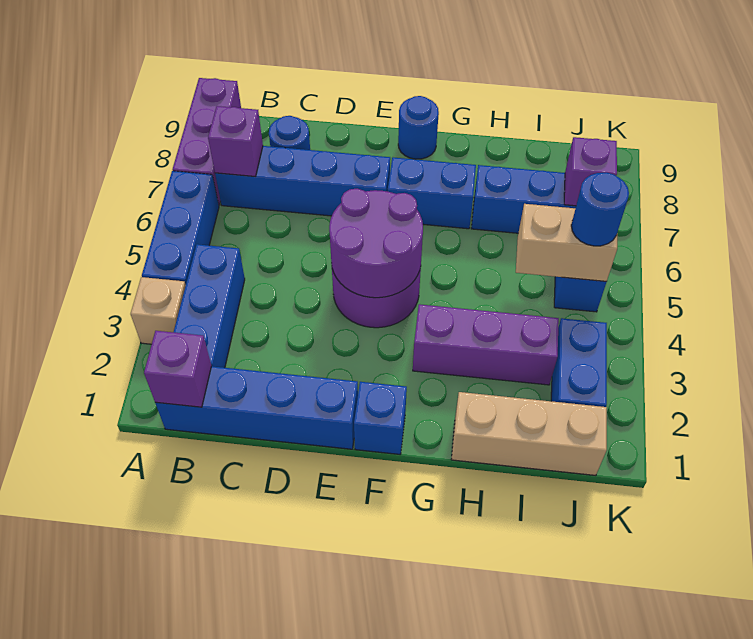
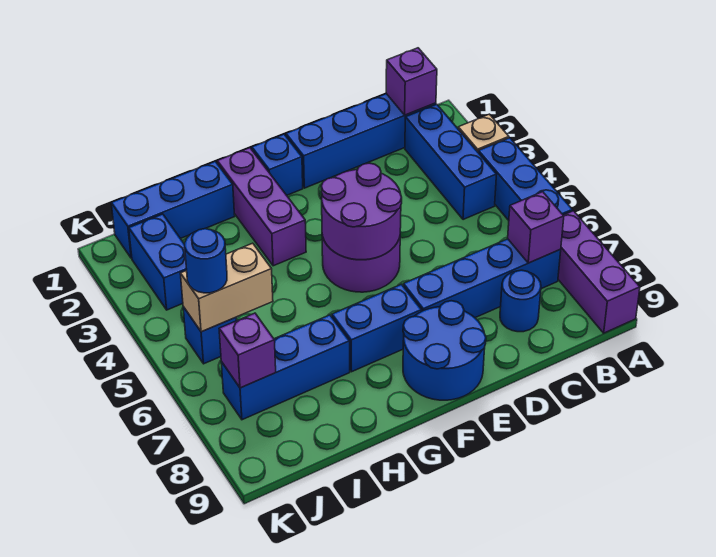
blue 1x1 round brick [398,96,439,159] -> blue 2x2 round brick [403,301,486,400]
purple 1x3 brick [413,304,559,385] -> purple 1x3 brick turned to [217,148,306,266]
tan 1x3 brick [451,392,607,475] -> blue 1x3 brick [111,161,235,258]

